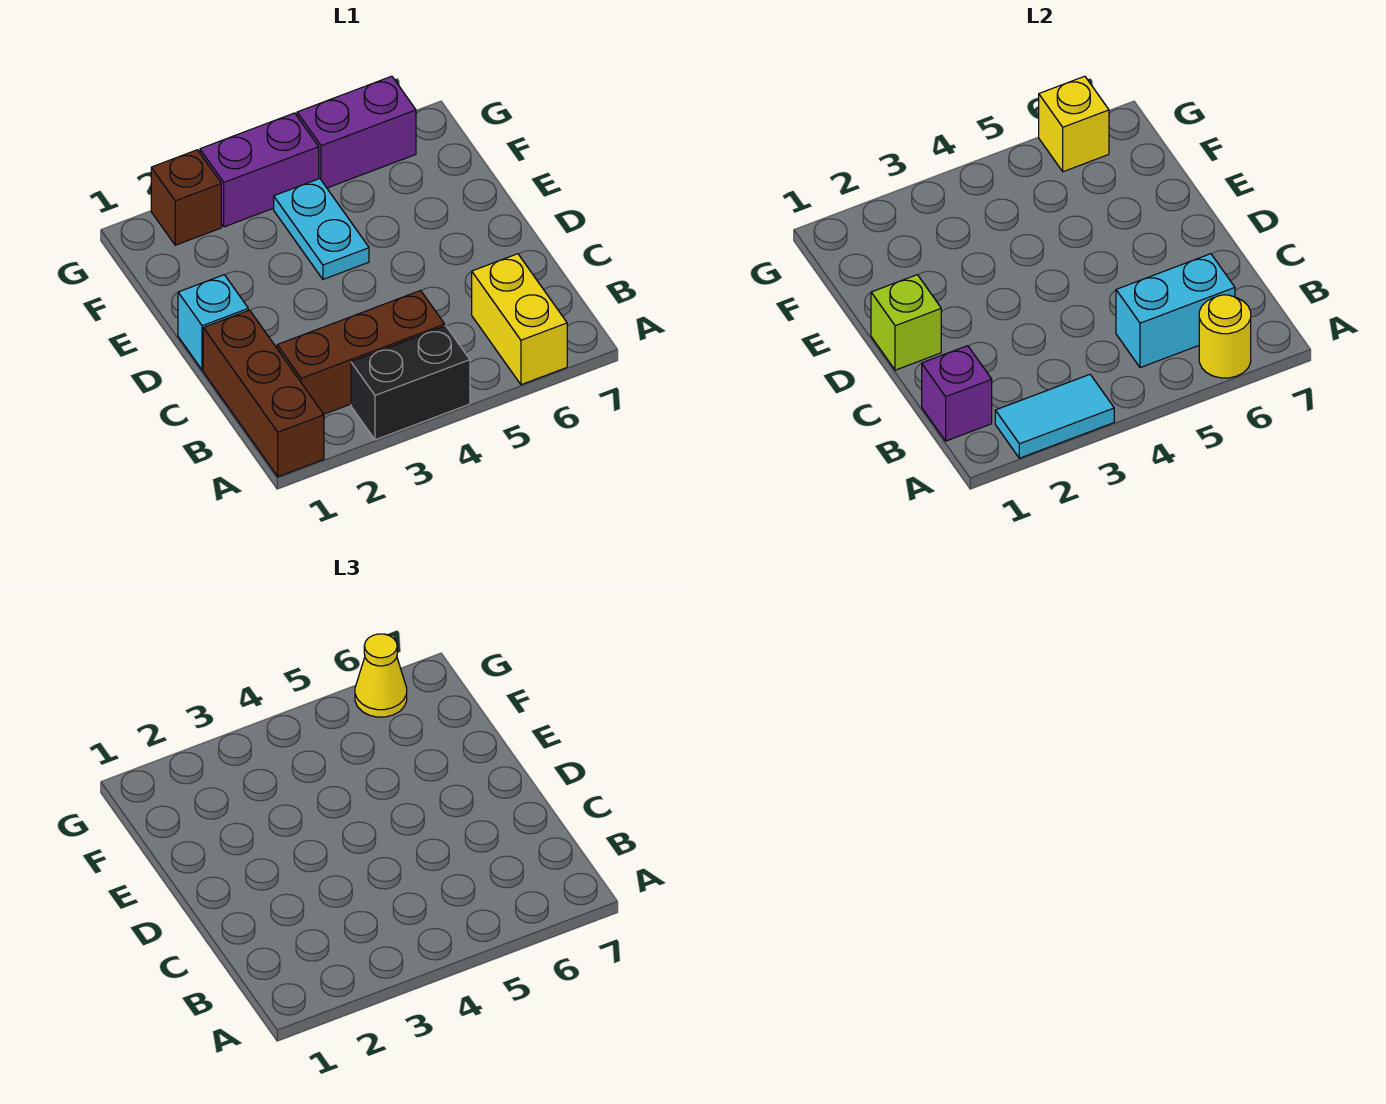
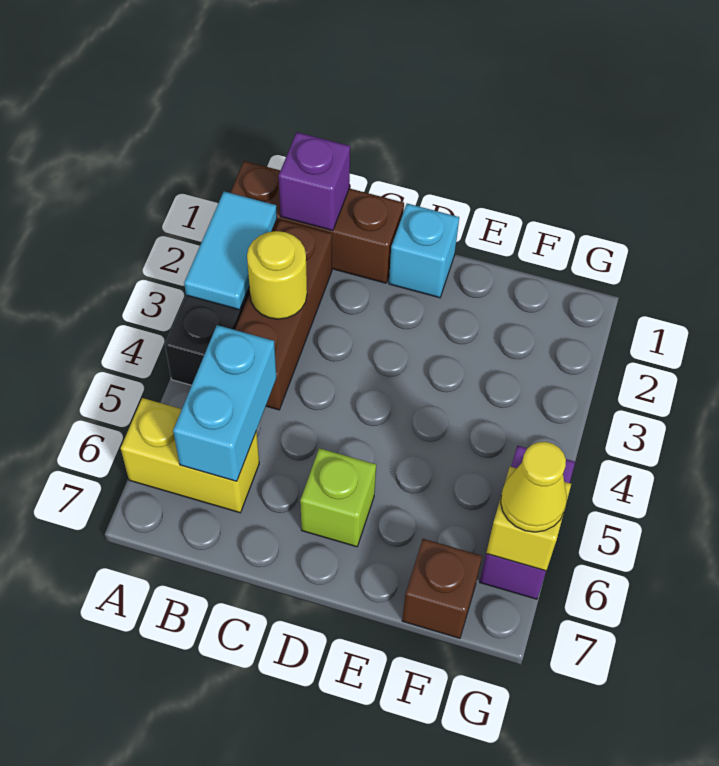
yellow 1x1 round brick [1199,295,1251,378] -> yellow 1x1 round brick moved to [247,231,307,319]
lime 1x1 brick [871,275,941,370] -> lime 1x1 brick moved to [300,448,376,547]
cyan 1x2 plate [274,179,369,279] -> none
brown 1x1 brick [151,150,221,245] -> brown 1x1 brick moved to [402,539,482,638]
purple 1x2 brick [200,113,319,227] -> none

